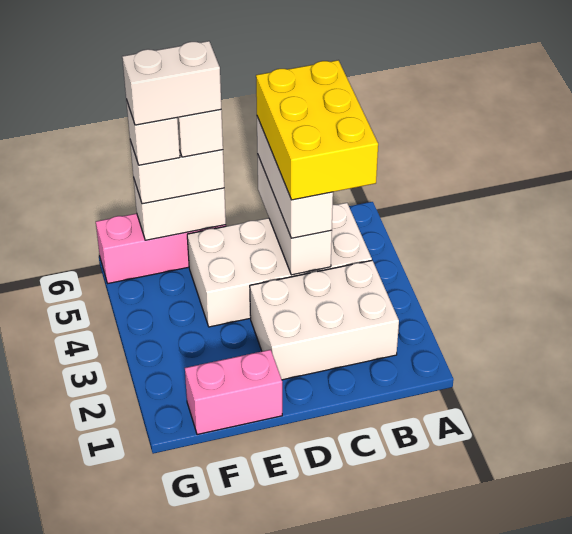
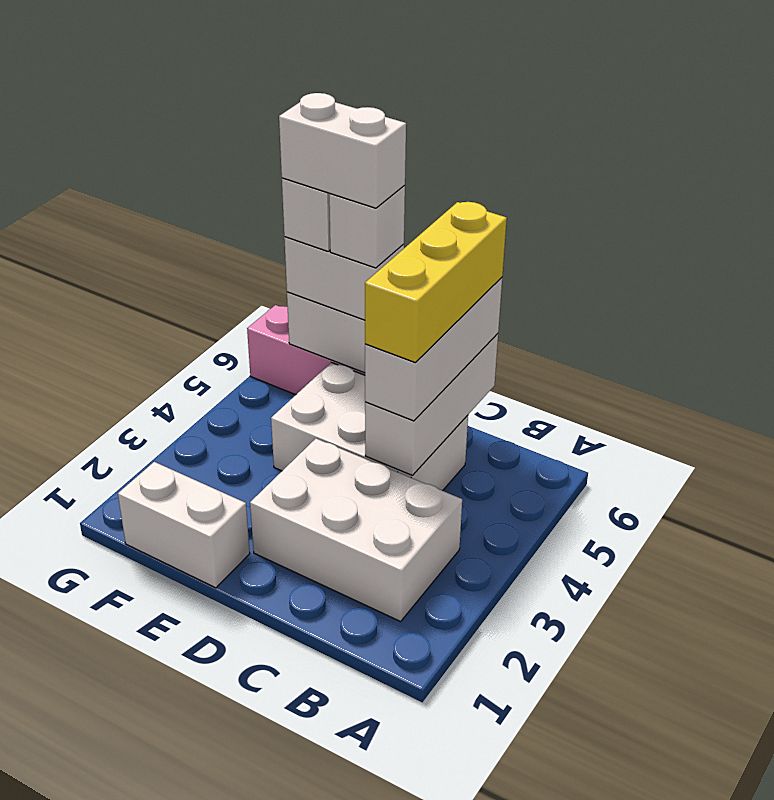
white 2x4 brick [187,203,372,327] -> white 2x3 brick [271,362,468,491]
yellow 2x3 brick [256,60,378,200] -> yellow 1x3 brick [365,202,507,362]
pink 1x2 brick [185,350,282,435] -> white 1x2 brick [118,462,250,588]

